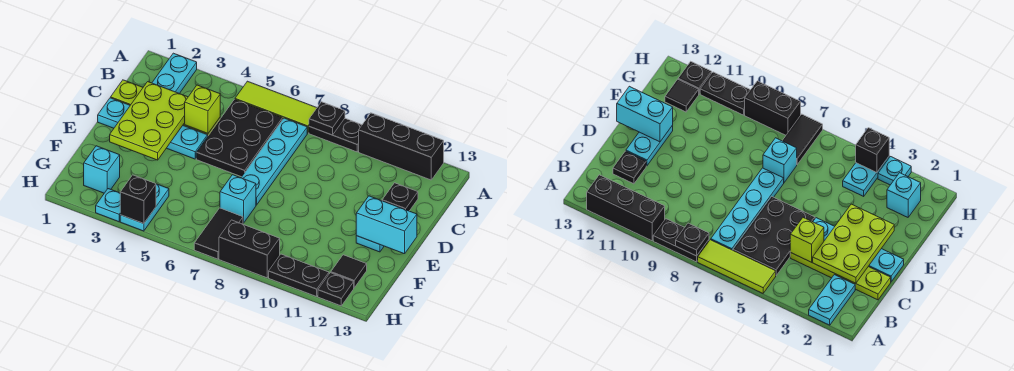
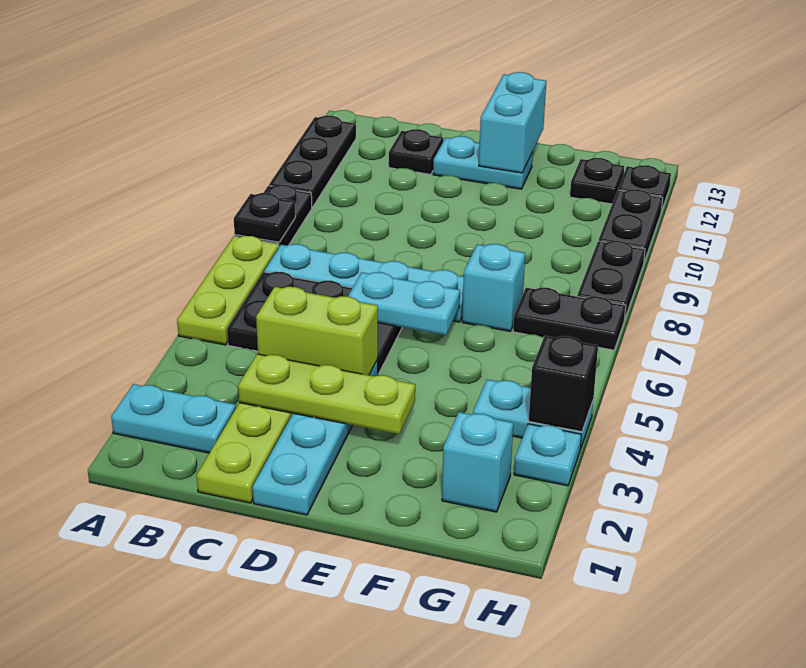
lime 1x3 tile [235,81,317,133] -> lime 1x3 plate [177,236,279,345]
black 1x3 brick [359,113,444,180] -> black 1x3 plate [269,116,356,207]
lime 2x3 plate [110,82,188,160] -> lime 1x3 plate [238,354,415,434]
lime 1x1 brick [185,85,220,134] -> lime 1x2 brick [256,287,378,375]
none -> cyan 1x2 plate [348,272,460,335]
black 1x2 tile [194,208,243,259] -> black 1x2 plate [513,288,626,350]
black 1x1 tile [331,255,367,288] -> black 1x1 plate [570,158,624,204]
black 1x2 brick [219,220,280,278] -> black 1x2 plate [577,241,645,320]

